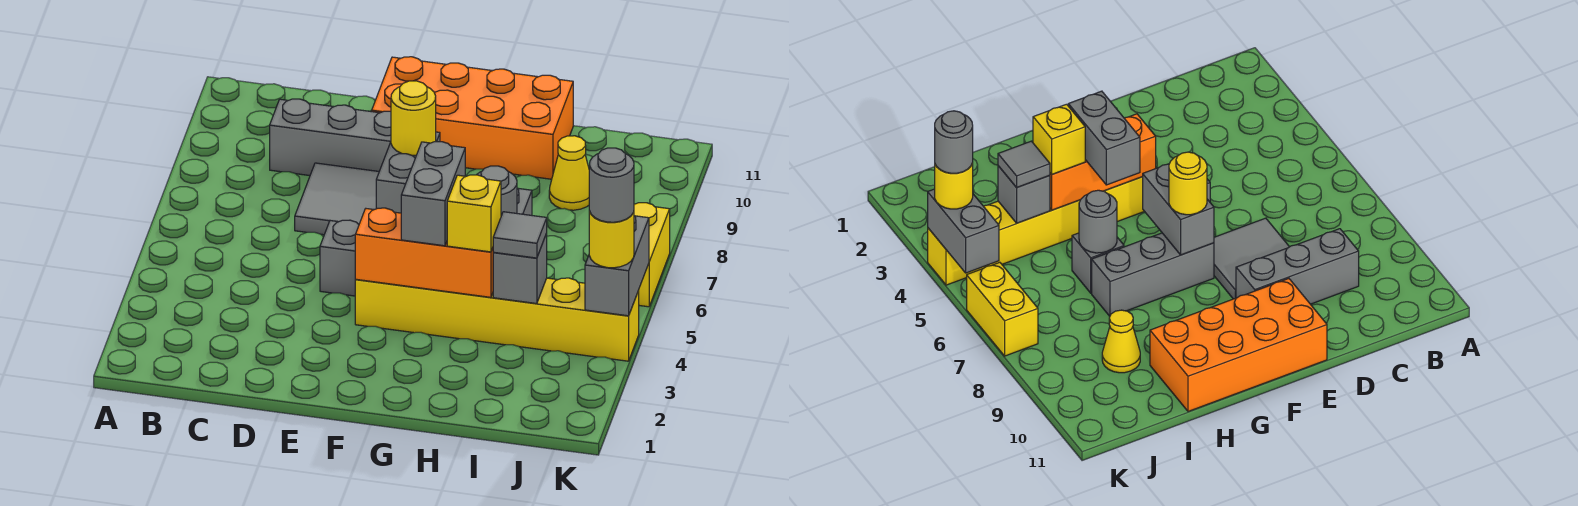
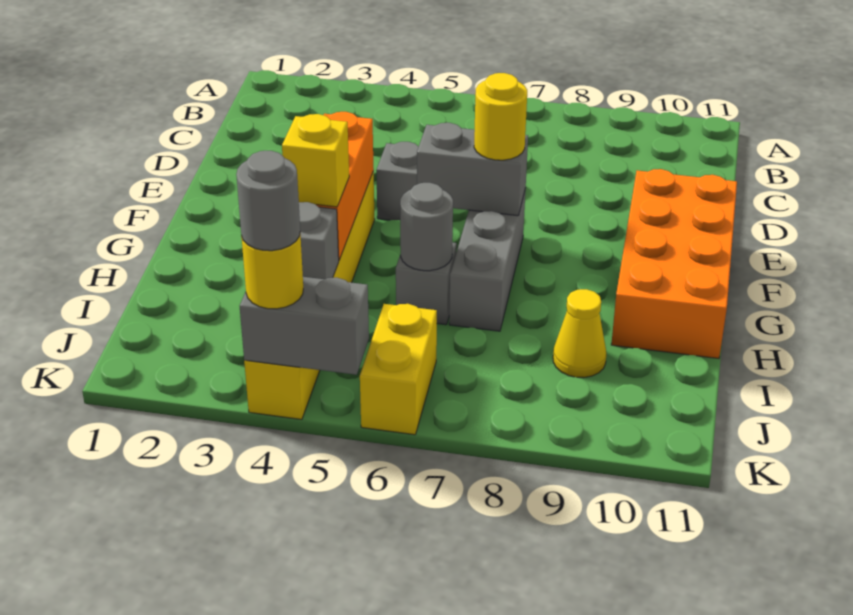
grey 1x3 brick [270,99,391,176] -> none
grey 2x2 tile [295,163,379,235] -> none
grey 1x2 brick [401,142,465,246] -> none
grey 1x1 tile [493,212,547,258] -> none
yellow 1x2 brick [634,203,670,307] -> yellow 1x2 brick turned to [360,304,437,435]

